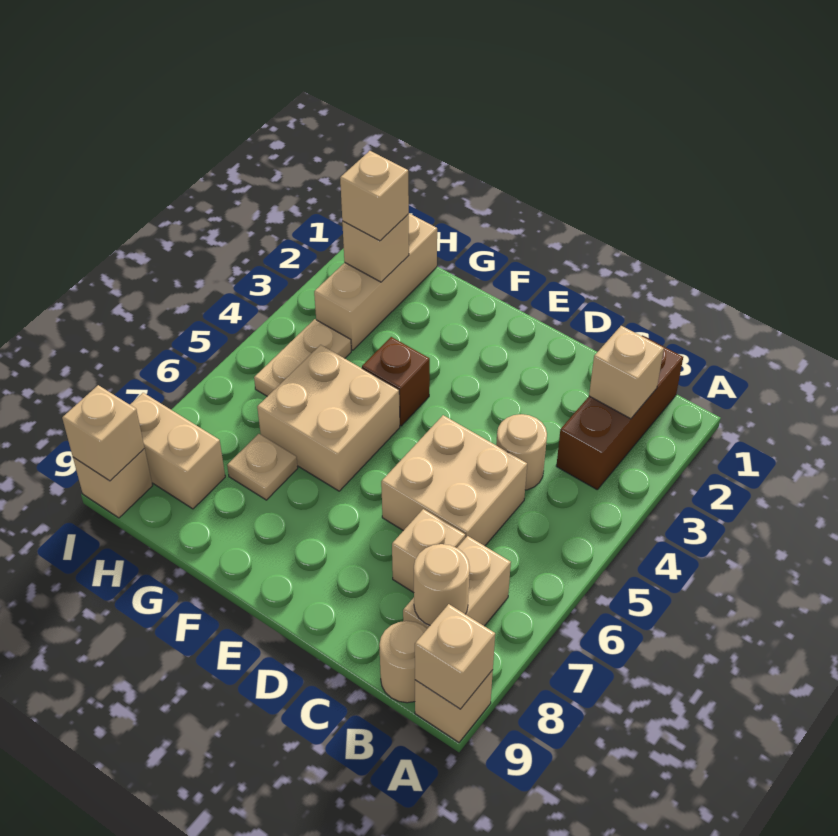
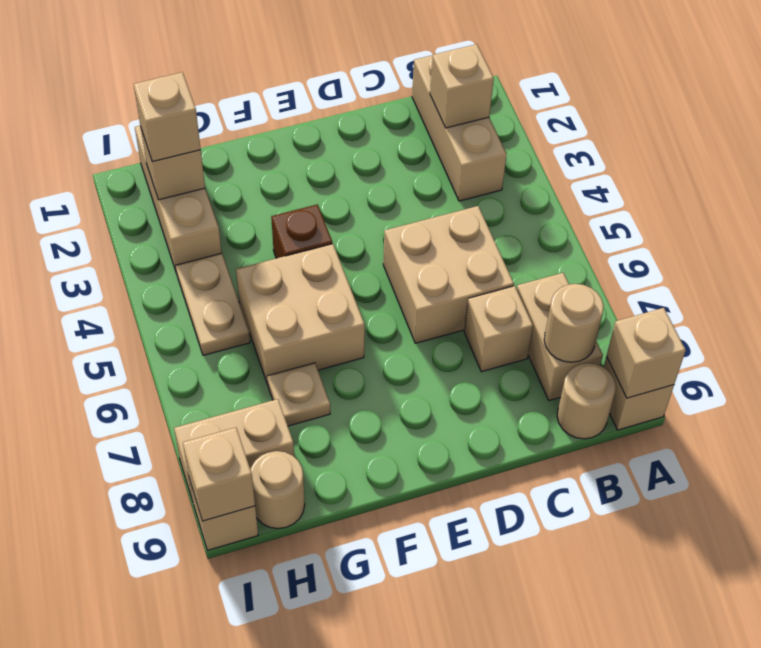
brown 1x3 brick [556,335,683,489] -> tan 1x3 brick [412,56,507,201]
tan 1x1 round brick [496,414,547,490] -> tan 1x1 round brick moved to [250,451,305,529]

